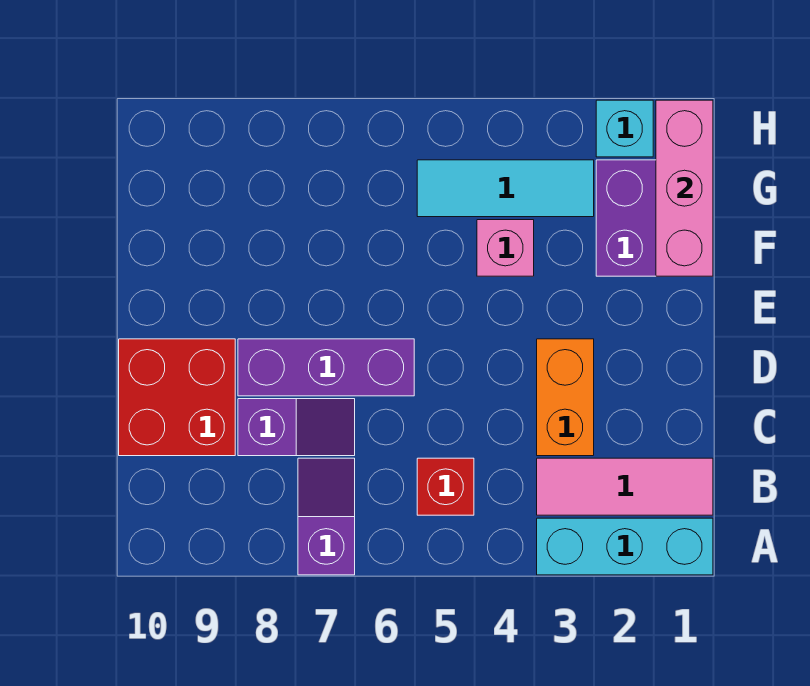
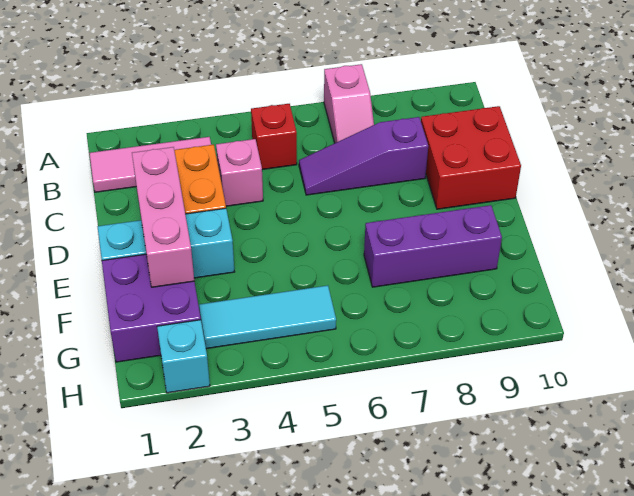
cyan 1x3 brick [537,518,713,575] -> cyan 1x3 brick moved to [98,208,235,278]
purple 1x2 slope [298,458,355,575] -> pink 1x2 slope [324,64,374,143]
purple 1x2 slope [238,399,355,456] -> purple 1x3 slope [299,117,428,195]
purple 1x3 brick [238,339,414,396] -> purple 1x3 brick moved to [364,205,502,287]
pink 1x3 brick [656,100,713,276] -> pink 1x3 brick moved to [132,147,194,287]
pink 1x1 brick [477,220,534,276] -> pink 1x1 brick moved to [216,139,263,206]

